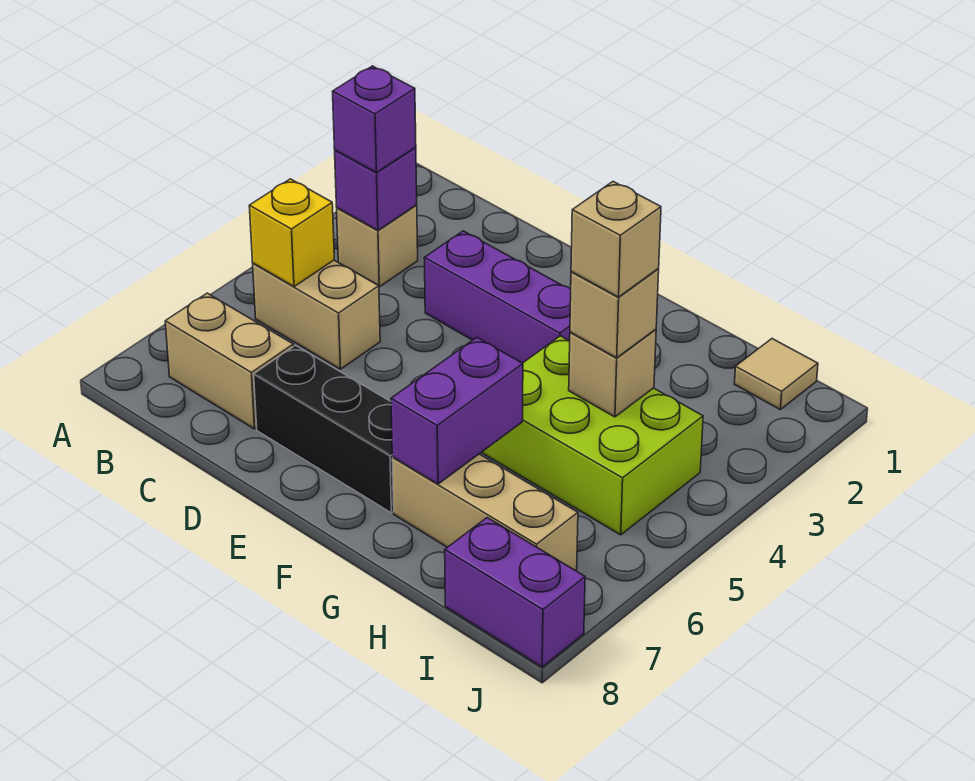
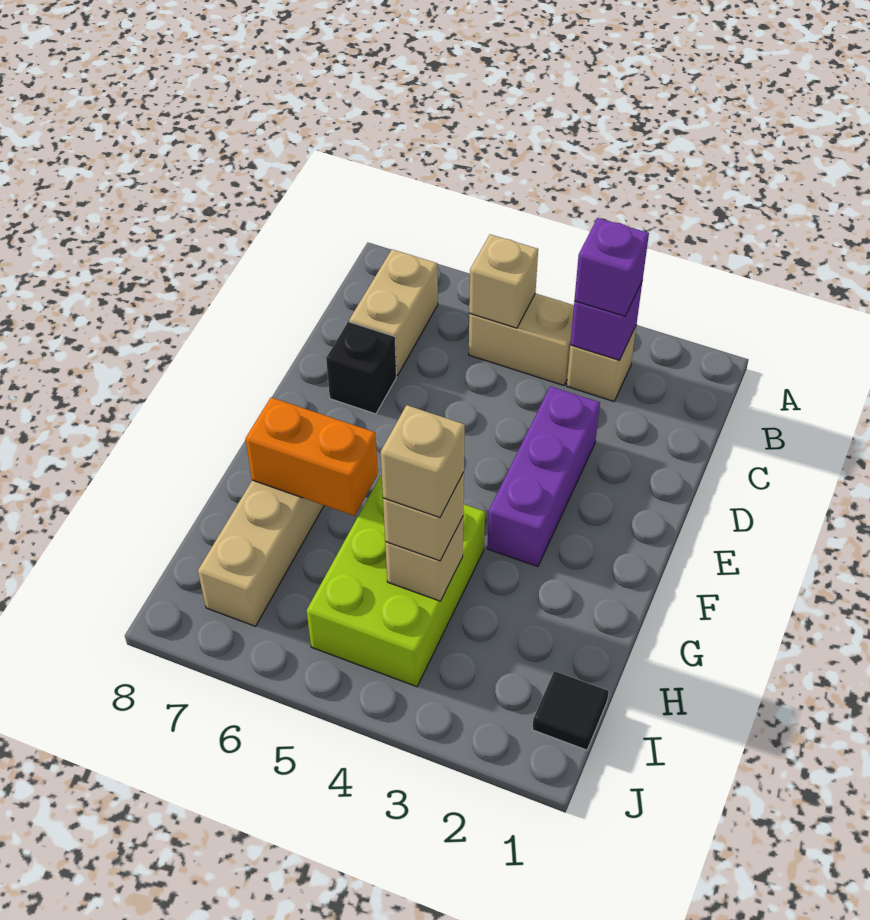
tan 1x2 brick [253,260,380,369] -> tan 1x2 brick turned to [469,293,574,385]
yellow 1x1 brick [249,179,334,287] -> tan 1x1 brick [469,234,538,328]
black 1x3 brick [254,345,394,513] -> black 1x1 brick [326,322,397,414]
purple 1x2 brick [391,338,523,484] -> orange 1x2 brick [246,397,378,516]
tan 1x1 tile [734,339,818,410] -> black 1x1 tile [532,671,609,750]
purple 1x2 brick [445,518,585,667] -> none

